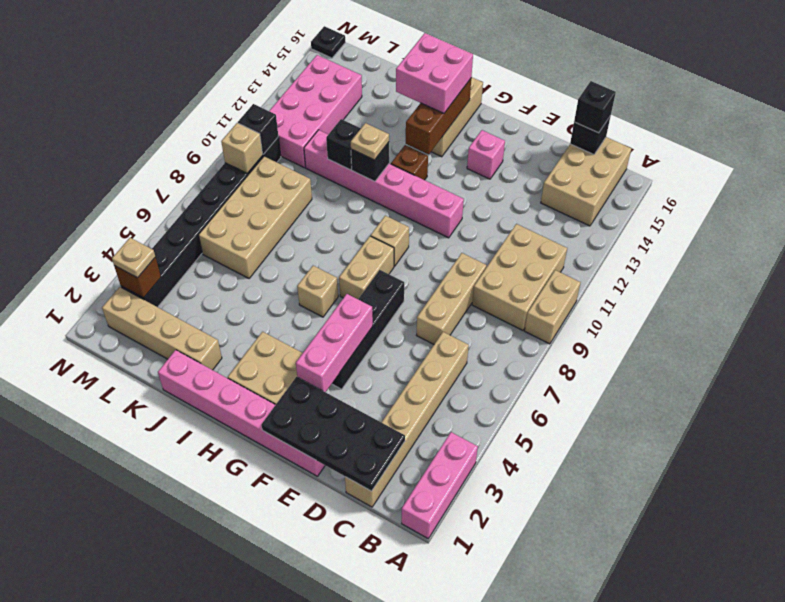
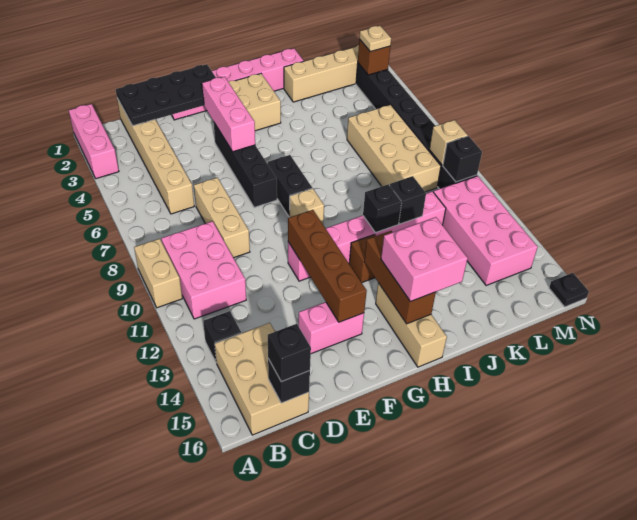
tan 2x3 brick [472,224,567,330] -> pink 2x3 brick [161,221,246,319]
none -> black 1x1 brick [203,311,241,362]
none -> brown 1x4 brick [288,210,367,322]
pink 1x1 brick [467,130,505,179] -> pink 1x2 brick [299,302,364,354]
tan 1x2 brick [339,236,394,299] -> black 1x2 brick [268,155,312,217]
tan 1x1 brick [297,266,338,317] -> none
tan 1x1 plate [351,123,389,160] -> none

